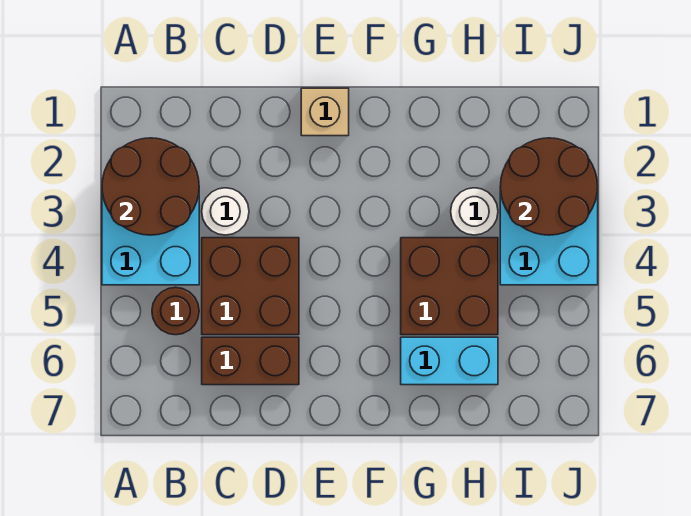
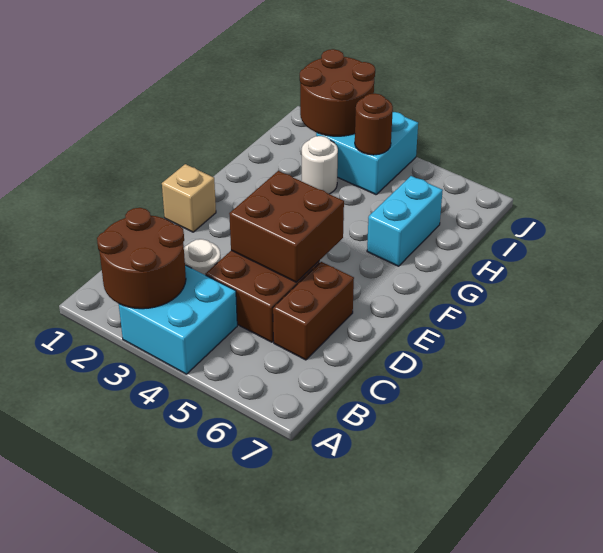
brown 1x1 round brick [152,287,199,335] -> brown 1x1 round brick moved to [355,93,393,155]
brown 2x2 brick [401,238,498,335] -> brown 2x2 brick moved to [229,171,344,282]

